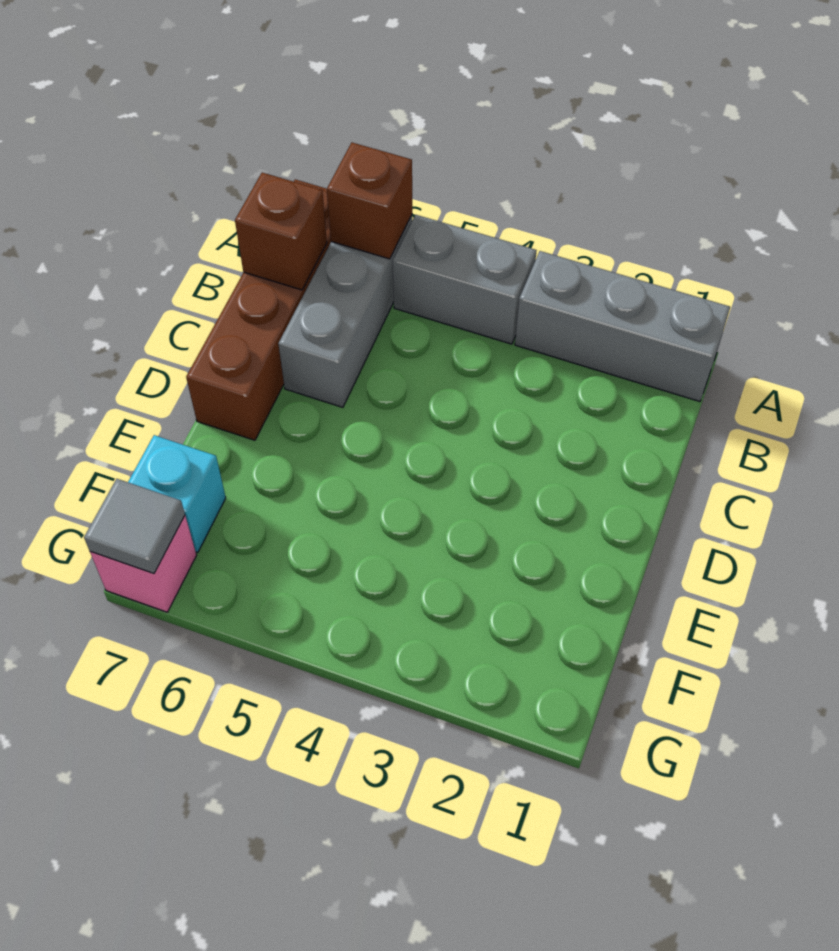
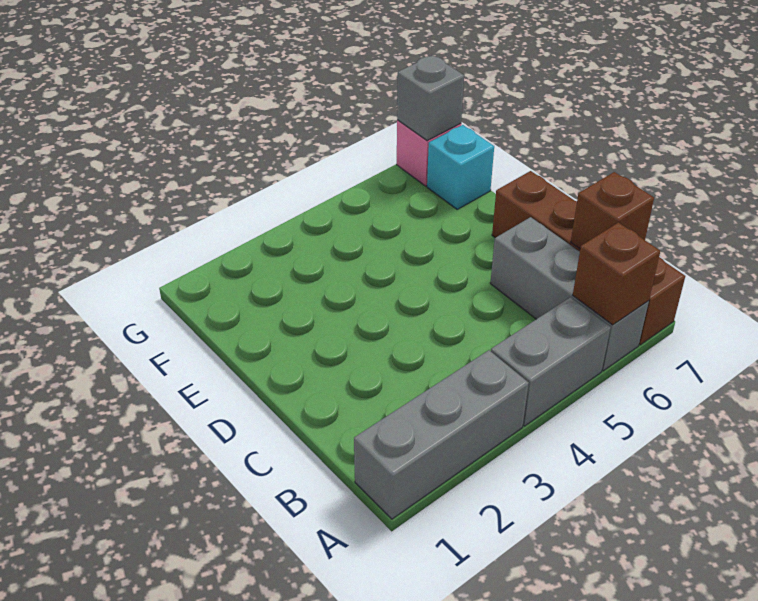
grey 1x1 tile [84,479,185,574] -> grey 1x1 brick [397,55,464,141]

